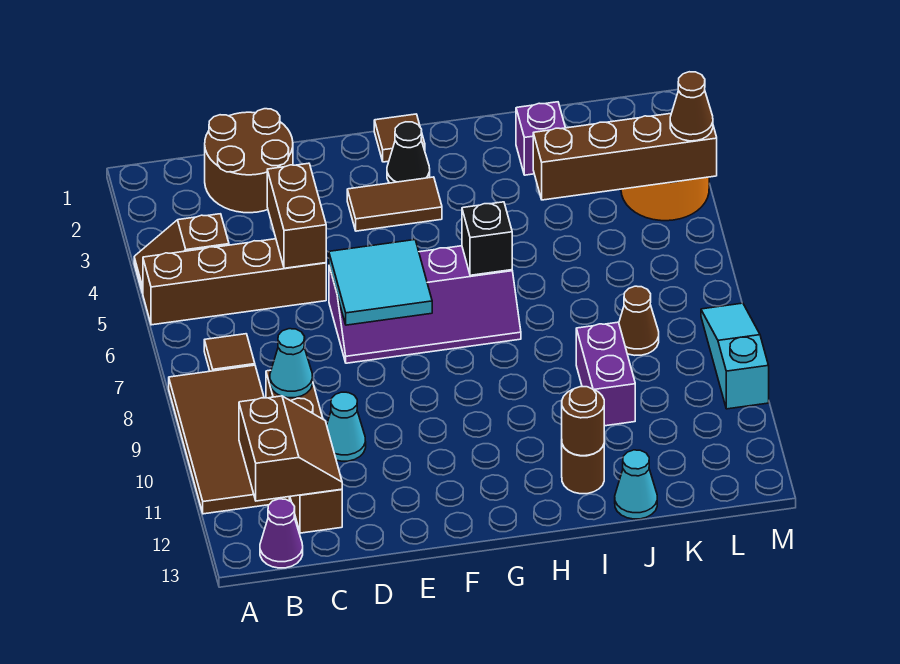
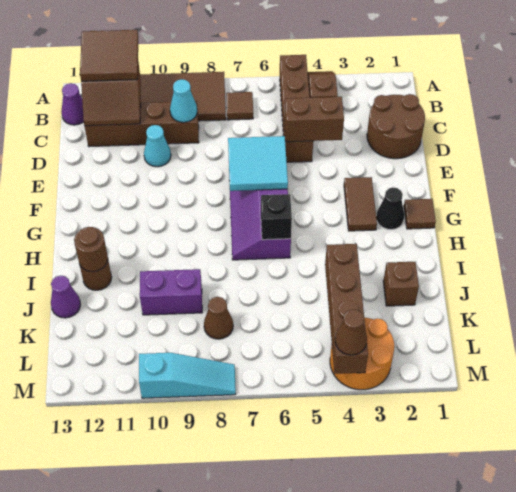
none -> brown 2x2 tile [80,30,138,81]
purple 1x1 brick [516,102,565,175] -> brown 1x1 brick [383,262,419,306]
cyan 1x1 cone [615,450,657,519] -> purple 1x1 cone [51,276,81,318]

